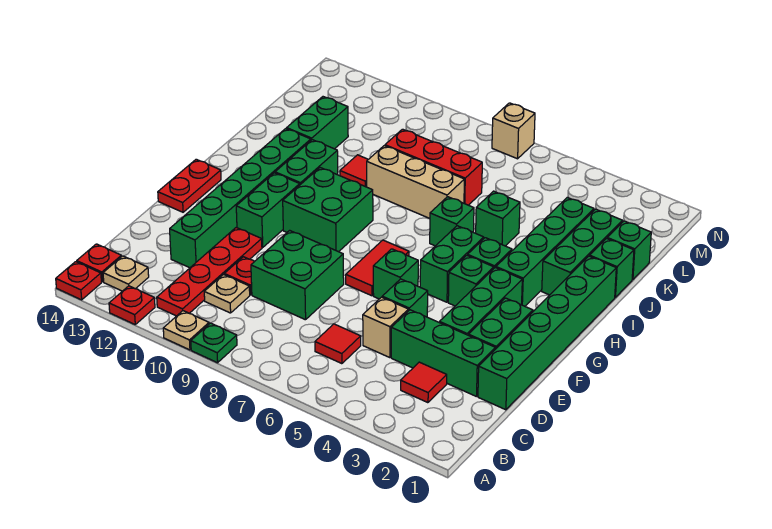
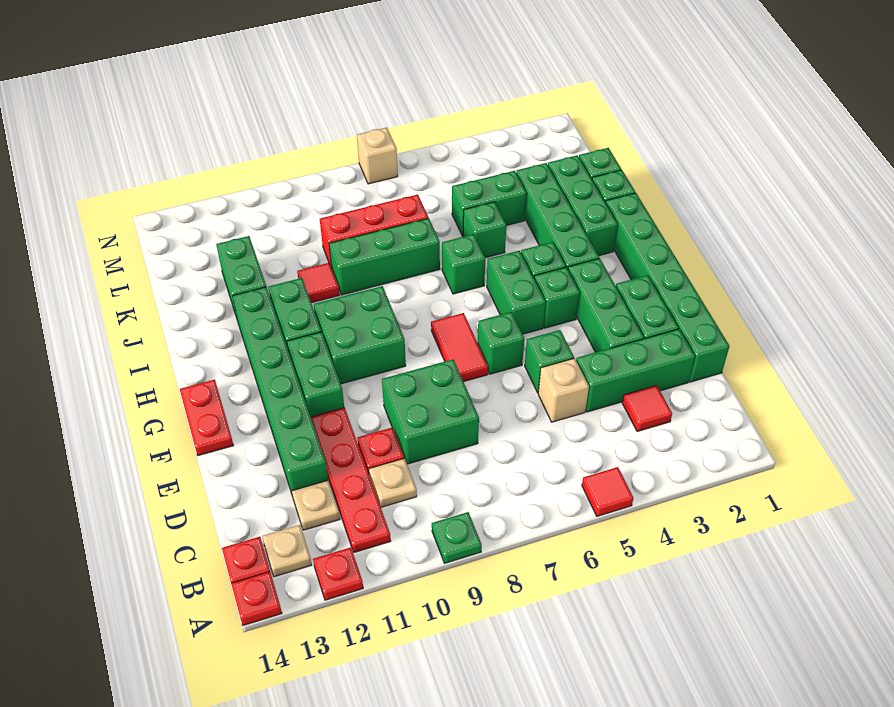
tan 1x1 plate [163,311,209,350] -> tan 1x1 plate moved to [292,480,340,530]
red 1x1 tile [315,324,361,364] -> red 1x1 tile moved to [582,467,633,516]
tan 1x3 brick [367,146,464,218] -> green 1x3 brick [329,218,440,295]
none -> green 1x2 brick [452,171,526,236]

